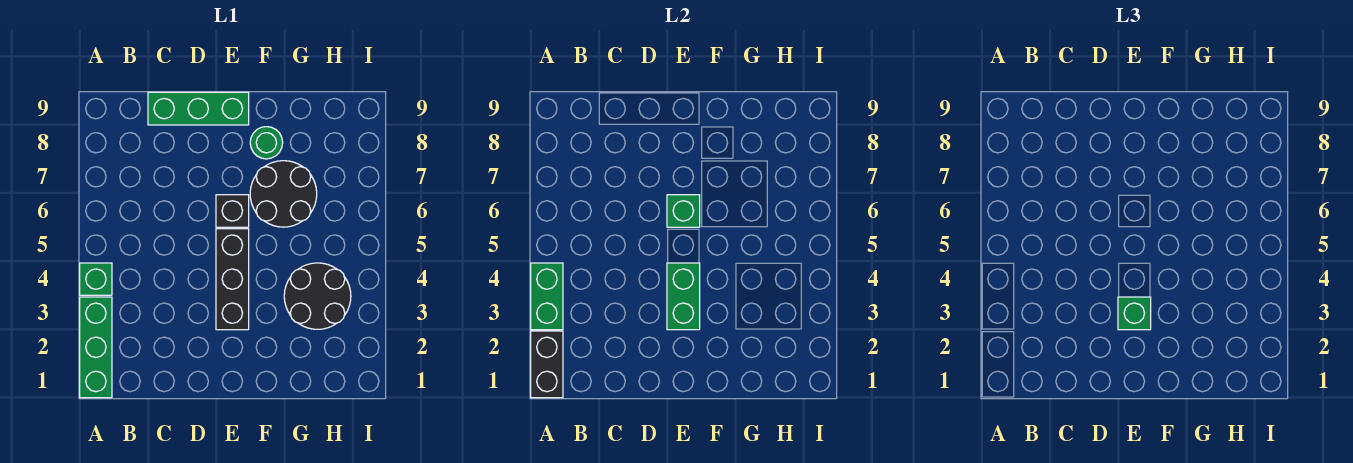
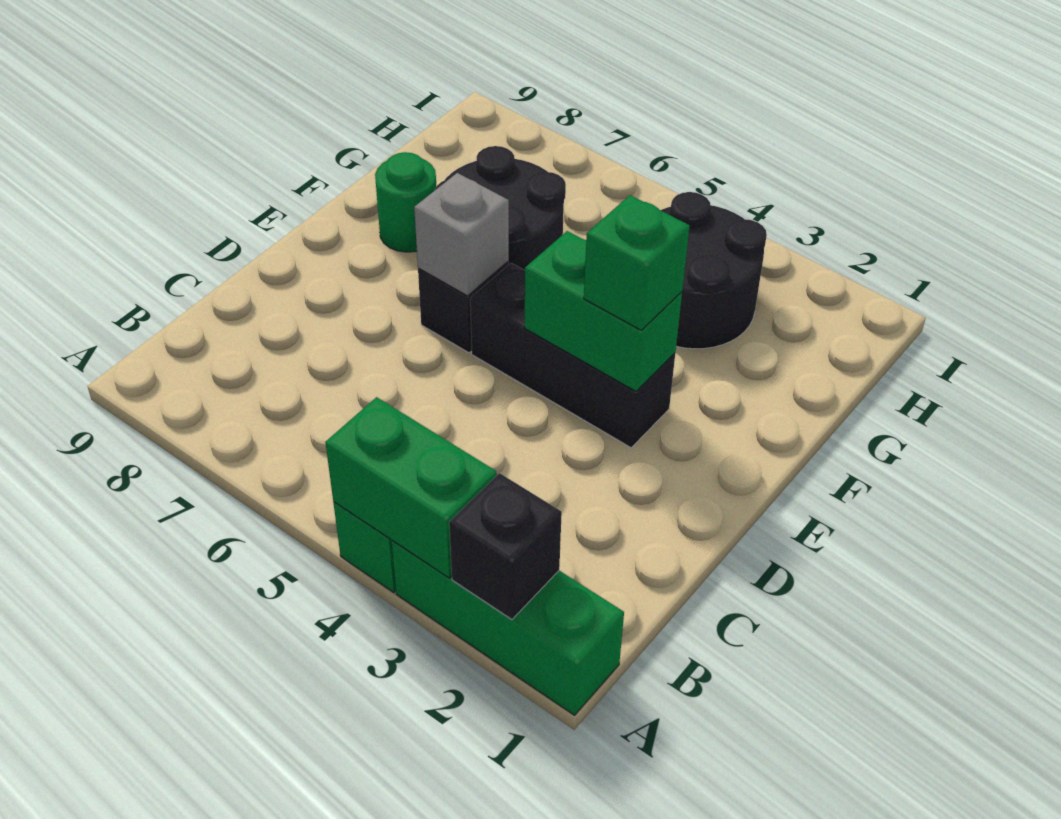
black 1x2 brick [531,331,563,398] -> black 1x1 brick [449,473,562,619]
green 1x3 brick [148,92,249,125] -> none
green 1x1 brick [667,195,700,227] -> grey 1x1 brick [414,173,509,296]

